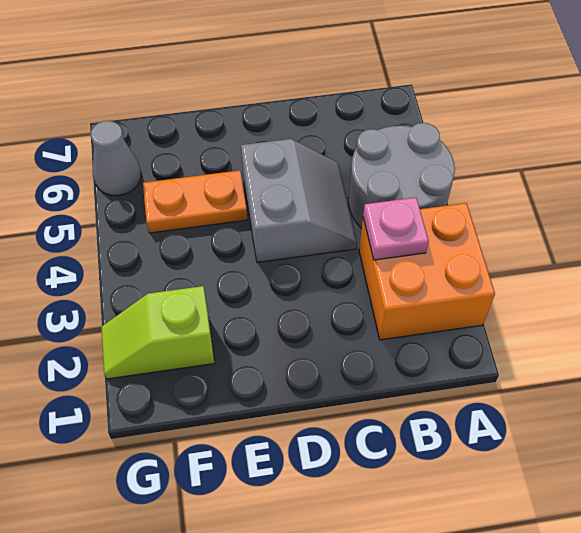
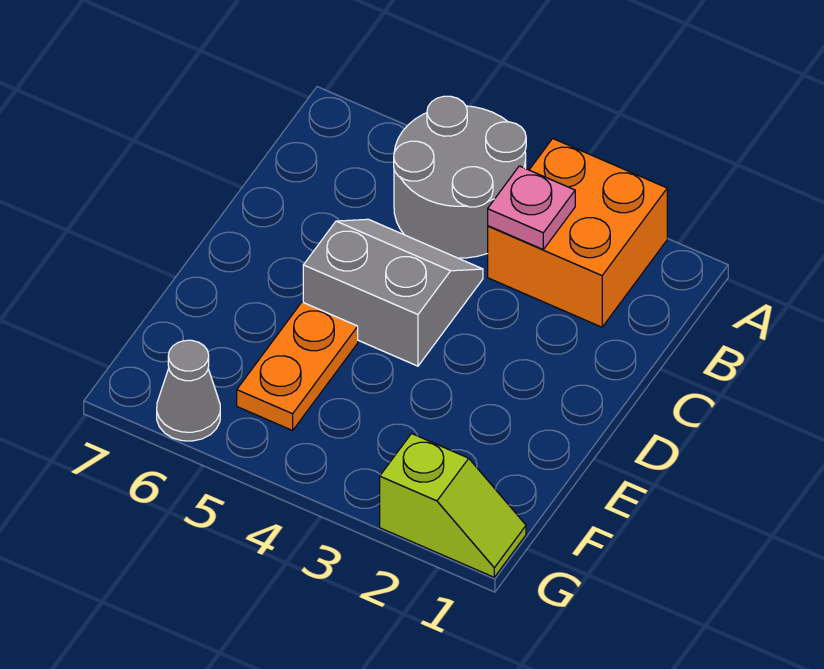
lime 1x2 slope [101,286,214,379] -> lime 1x2 slope turned to [380,434,526,577]

